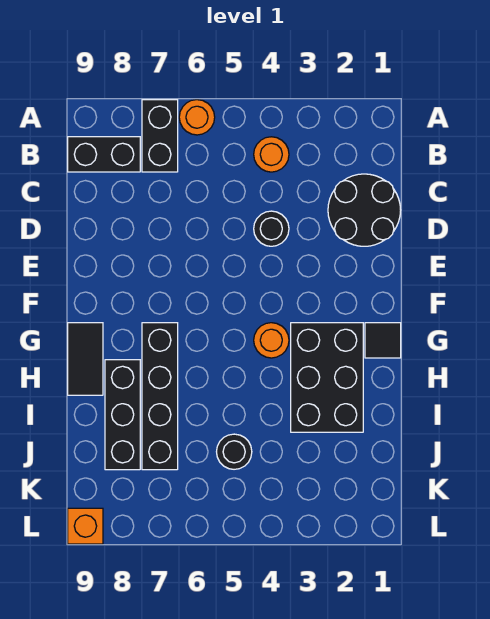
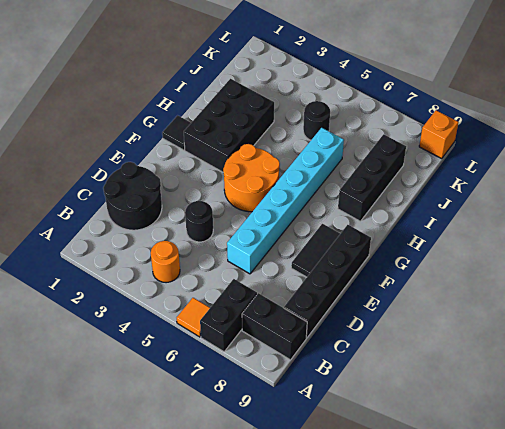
orange 1x1 round brick [179,100,215,135] -> orange 1x1 tile [177,298,210,337]
none -> cyan 1x6 brick [227,128,344,274]
orange 1x1 round brick [254,323,289,358] -> orange 2x2 round brick [223,144,280,212]
black 1x4 brick [142,323,178,470] -> black 1x4 brick moved to [284,225,371,338]
black 1x2 tile [68,323,103,395] -> black 1x2 tile moved to [291,224,340,277]

